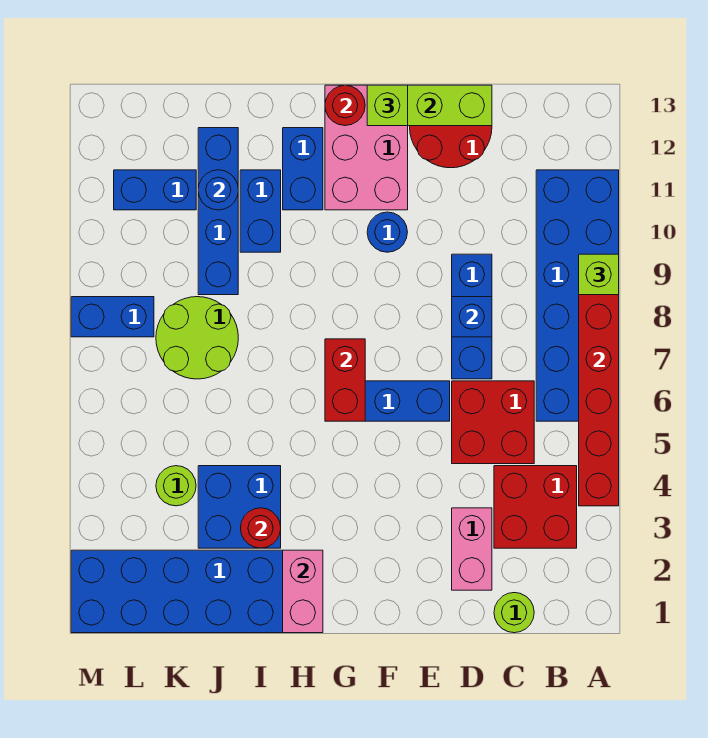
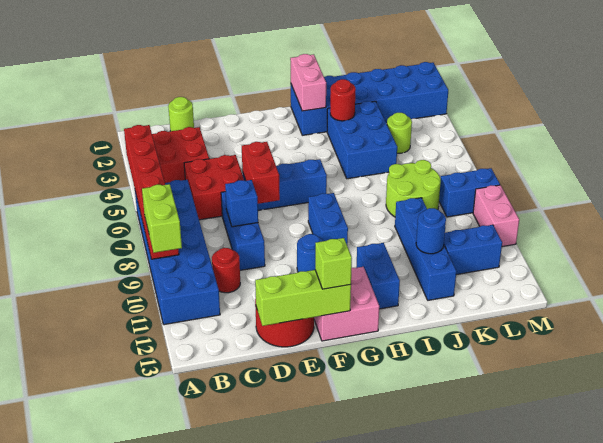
lime 1x1 brick [579,254,619,295] -> lime 1x2 brick [142,184,182,253]
pink 1x2 brick [452,508,492,590] -> pink 1x2 brick moved to [473,185,519,247]
pink 2x3 brick [325,85,408,210] -> pink 2x2 brick [314,267,379,341]
red 1x2 brick [325,339,365,421] -> red 1x2 brick moved to [242,142,280,204]
red 1x1 round brick [325,85,365,126] -> red 1x1 round brick moved to [212,248,240,293]
blue 2x2 brick [198,466,281,548] -> blue 2x3 brick [327,101,397,179]
blue 1x2 brick [240,170,281,252] -> blue 1x2 brick moved to [308,193,348,244]

